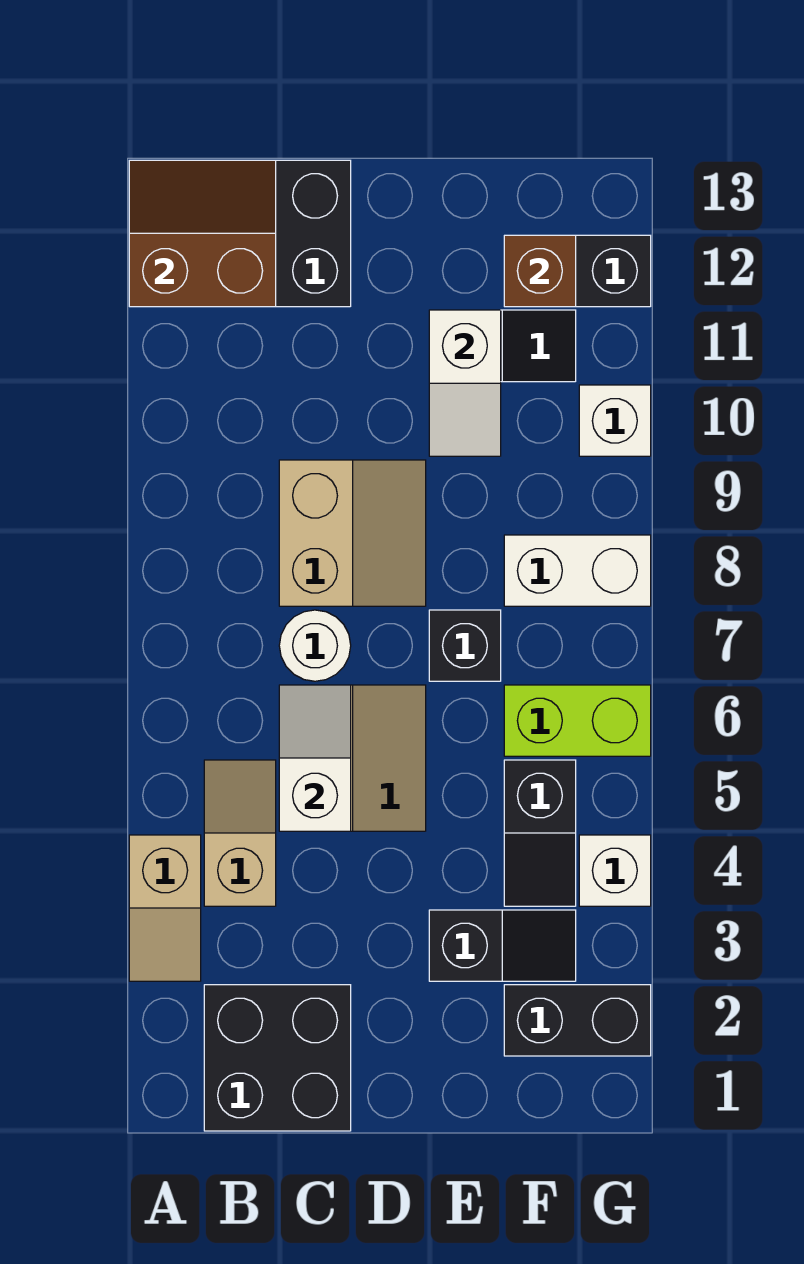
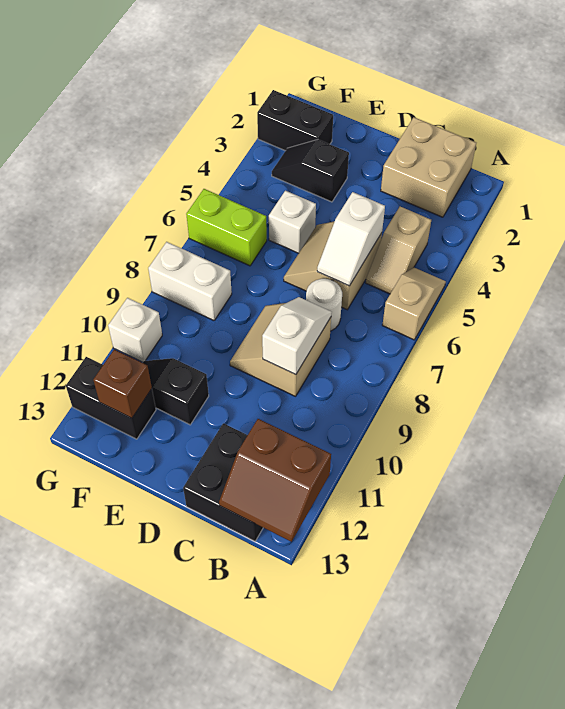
tan 1x2 slope [129,835,201,981] -> tan 1x2 slope moved to [382,268,446,340]
black 2x2 brick [204,985,351,1131] -> tan 2x2 brick [381,117,476,217]
black 1x1 brick [429,610,501,681] -> none
white 1x2 slope [429,310,501,456] -> white 1x2 slope moved to [262,297,332,375]
black 1x2 slope [504,760,576,906] -> none
white 1x1 brick [579,835,651,906] -> white 1x1 brick moved to [269,191,316,253]

